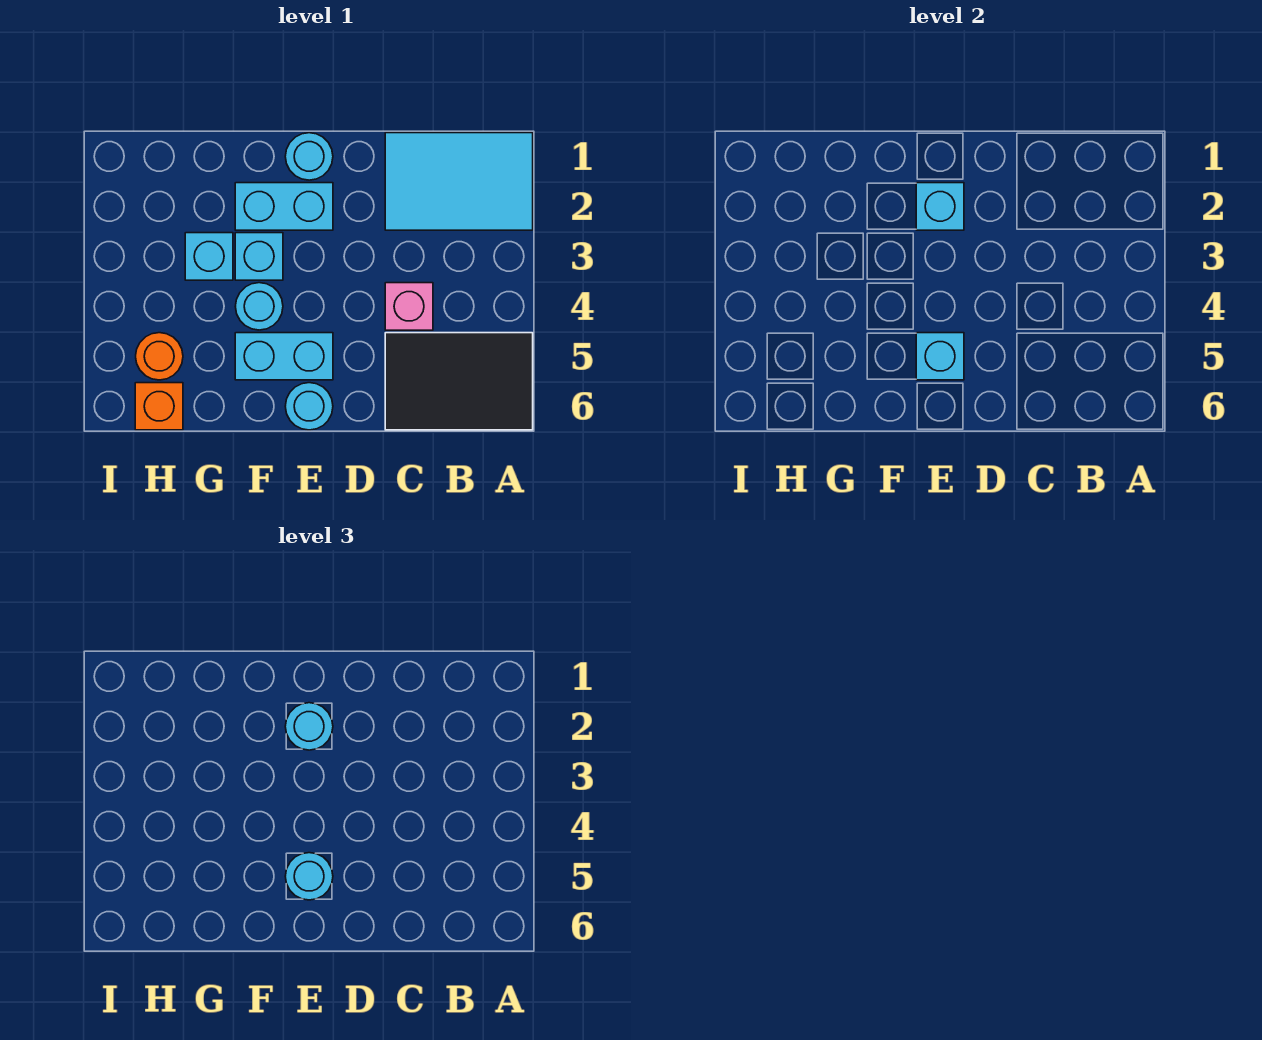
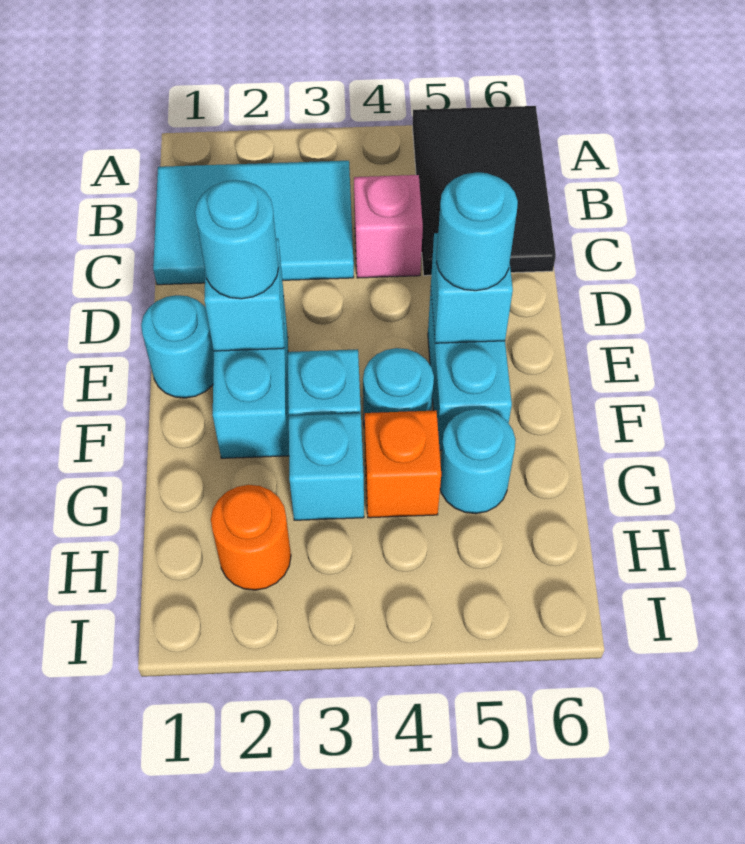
cyan 2x3 tile [385,133,533,230] -> cyan 2x3 tile turned to [153,161,354,285]
cyan 1x1 round brick [285,383,333,430] -> cyan 1x1 round brick moved to [440,409,515,514]
orange 1x1 round brick [136,333,183,380] -> orange 1x1 round brick moved to [211,485,291,590]
orange 1x1 brick [135,383,183,430] -> orange 1x1 brick moved to [365,410,441,518]

